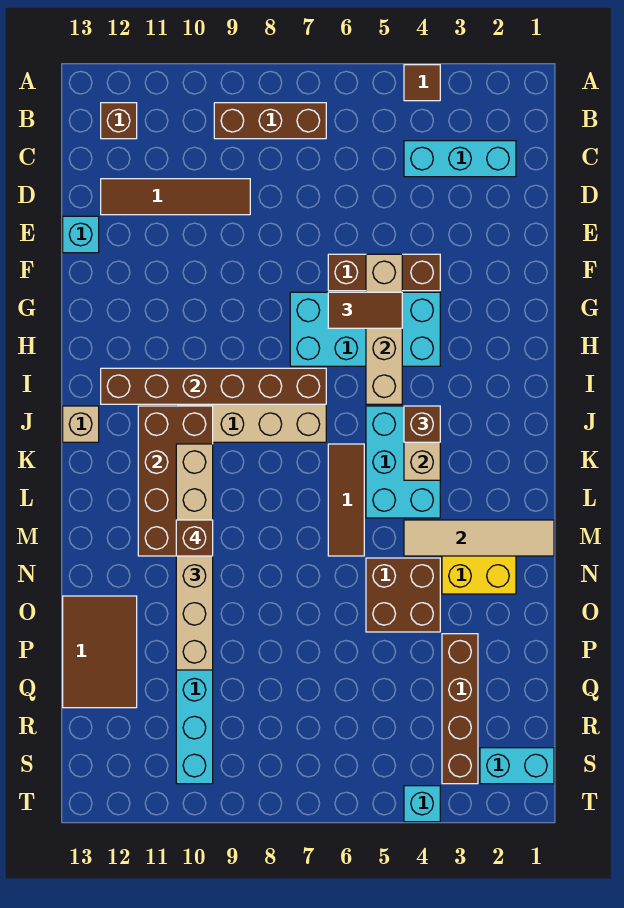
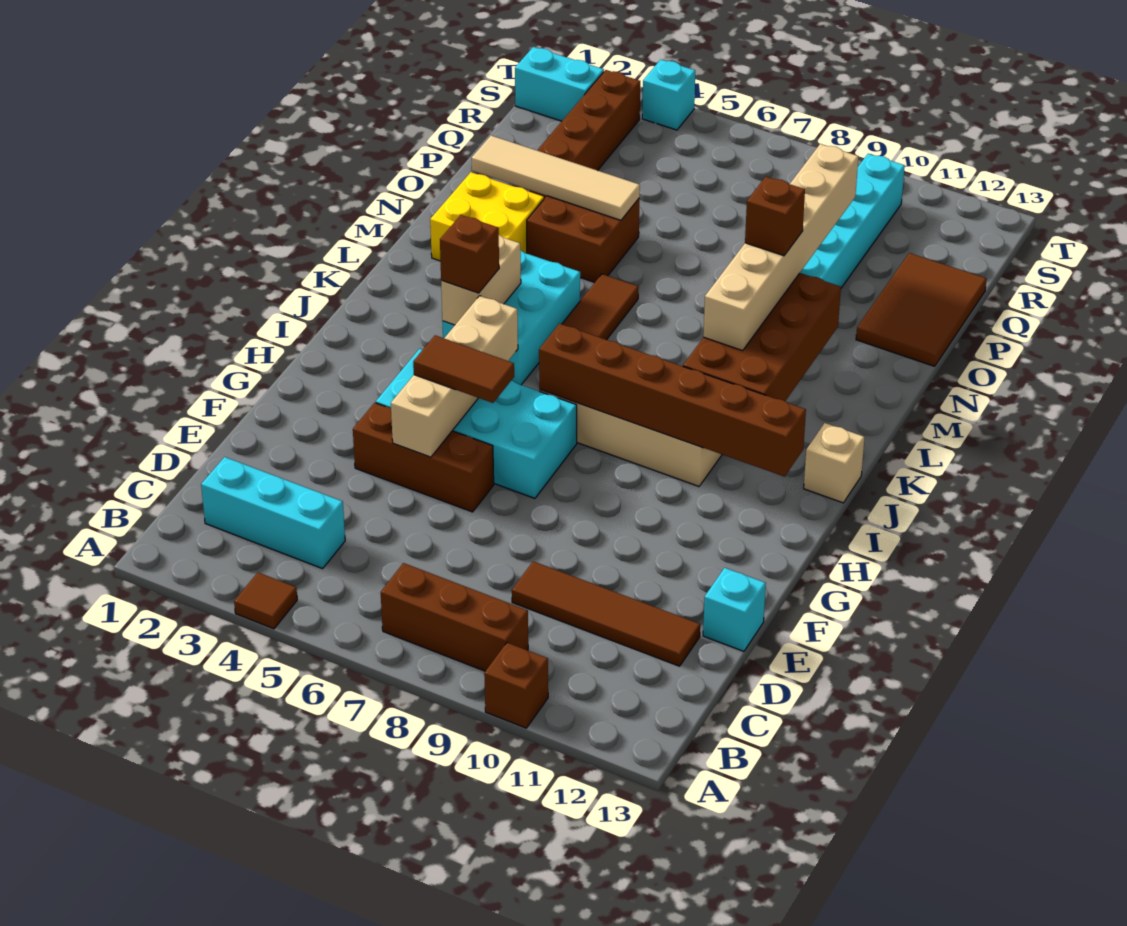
brown 1x1 brick [101,103,137,139] -> brown 1x1 brick moved to [484,643,548,728]
tan 1x4 tile [404,520,554,556] -> tan 1x4 tile moved to [472,136,640,220]

